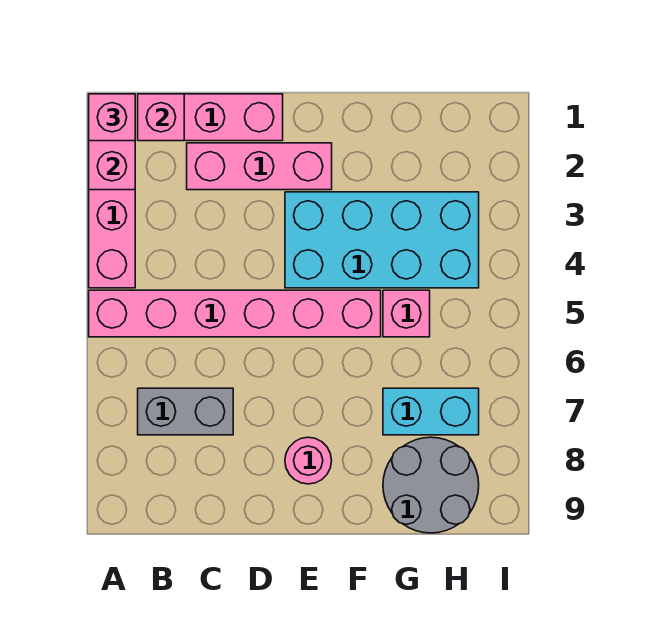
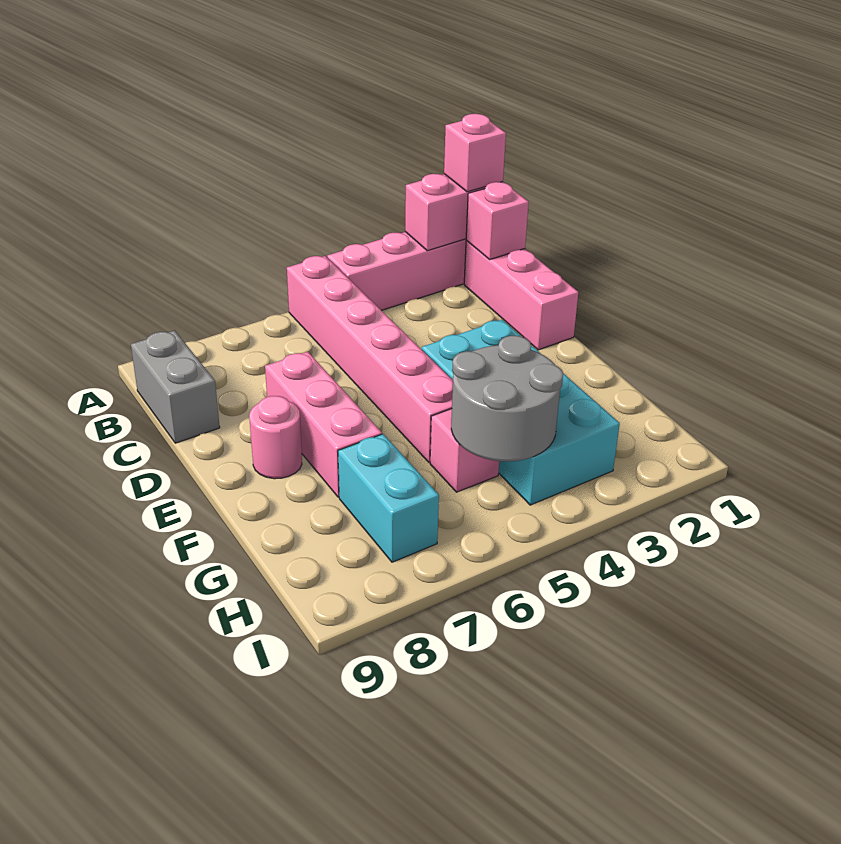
grey 1x2 brick [138,388,233,435] -> grey 1x2 brick moved to [131,330,220,443]
pink 1x3 brick [187,143,332,190] -> pink 1x3 brick moved to [265,352,382,497]
grey 2x2 round brick [383,437,479,533] -> grey 2x2 round brick moved to [451,336,563,461]

